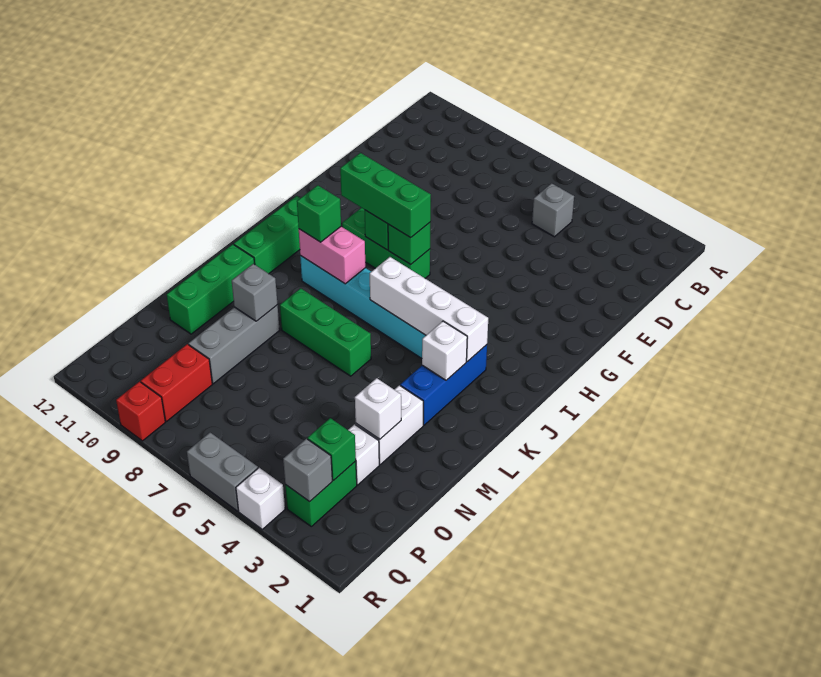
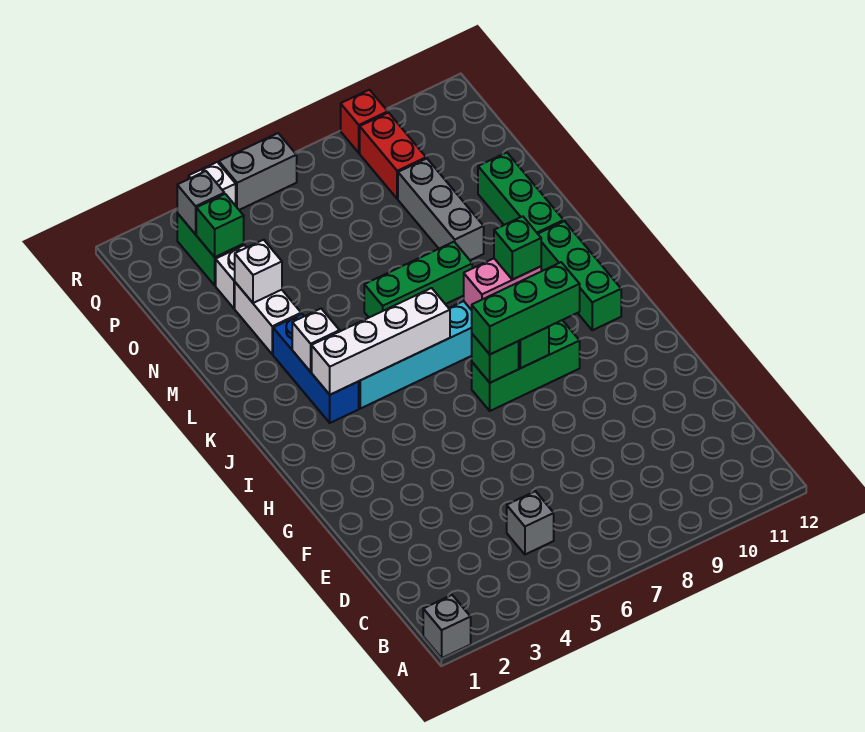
grey 1x1 brick [232,264,278,321] -> grey 1x1 brick moved to [423,595,471,658]

